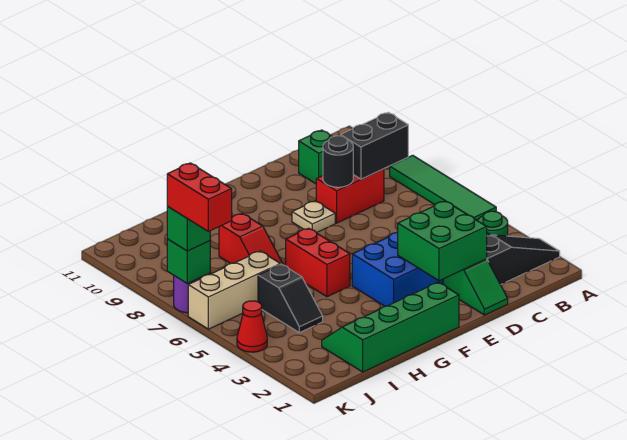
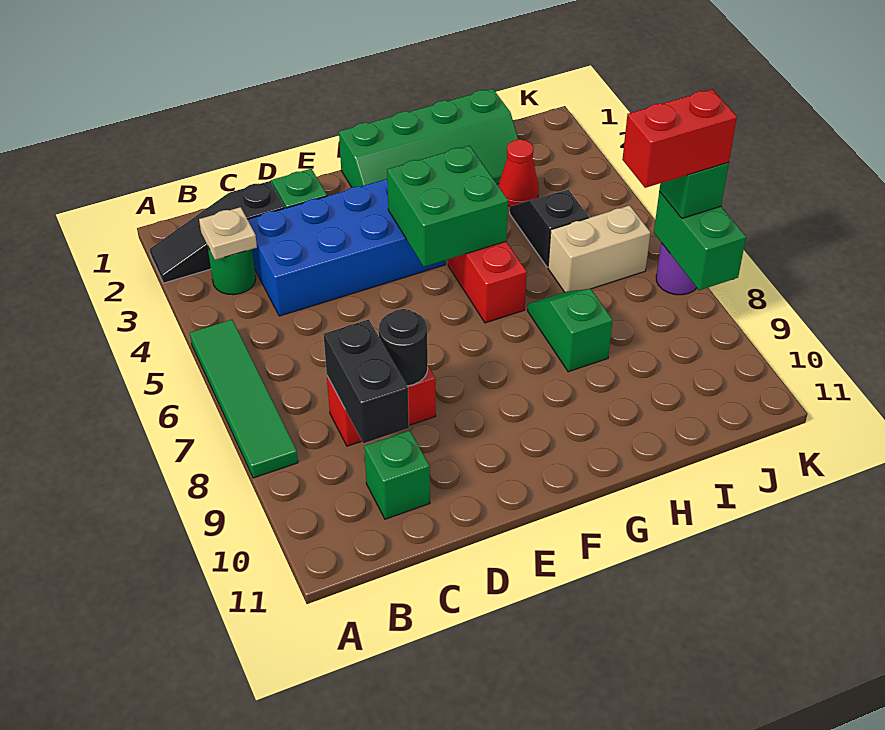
black 1x2 brick [341,112,408,179] -> black 1x2 brick turned to [323,319,409,443]
green 2x2 brick [398,201,487,281] -> green 2x2 brick moved to [387,146,508,267]
tan 1x1 plate [292,201,335,233] -> tan 1x1 plate moved to [199,207,257,260]
red 1x2 slope [219,213,283,265] -> green 1x2 slope [528,289,613,372]
tan 1x3 brick [188,251,280,329] -> tan 1x2 brick [548,206,651,292]
red 1x1 cone [237,301,267,352] -> red 1x1 cone moved to [498,140,539,206]
red 1x2 brick [167,163,232,231] -> red 1x2 brick turned to [622,89,737,188]
green 1x1 brick [167,239,210,283] -> green 1x2 brick [654,192,746,290]

